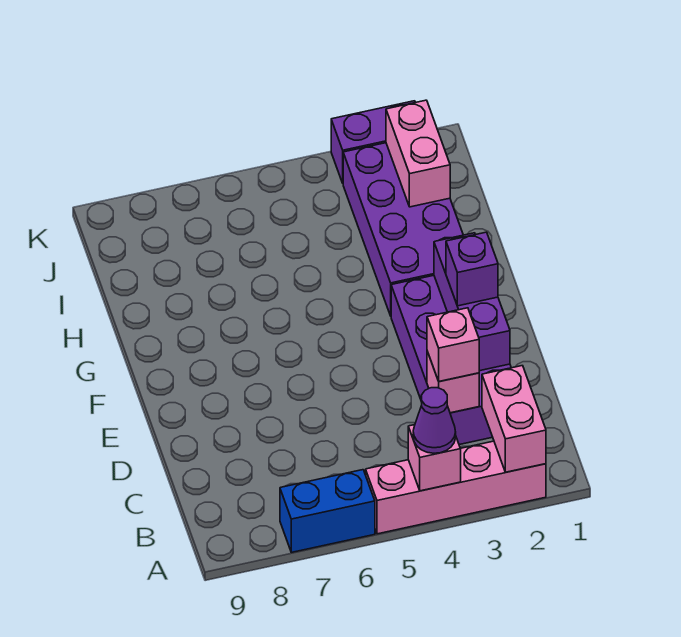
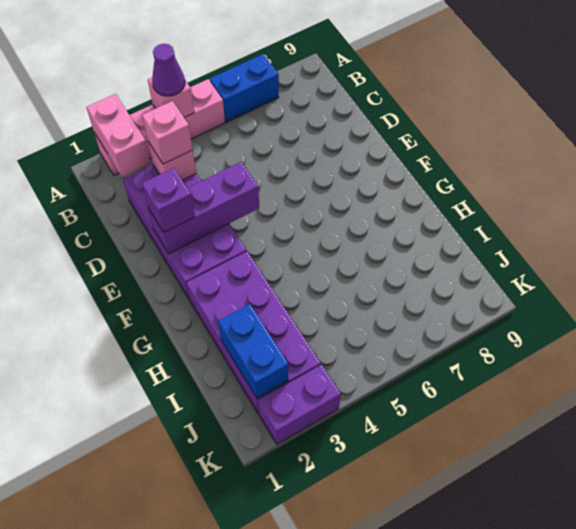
purple 1x3 brick [434,233,510,371] -> purple 1x3 brick turned to [148,162,259,254]
pink 1x2 brick [386,100,450,207] -> blue 1x2 brick [218,304,288,398]

